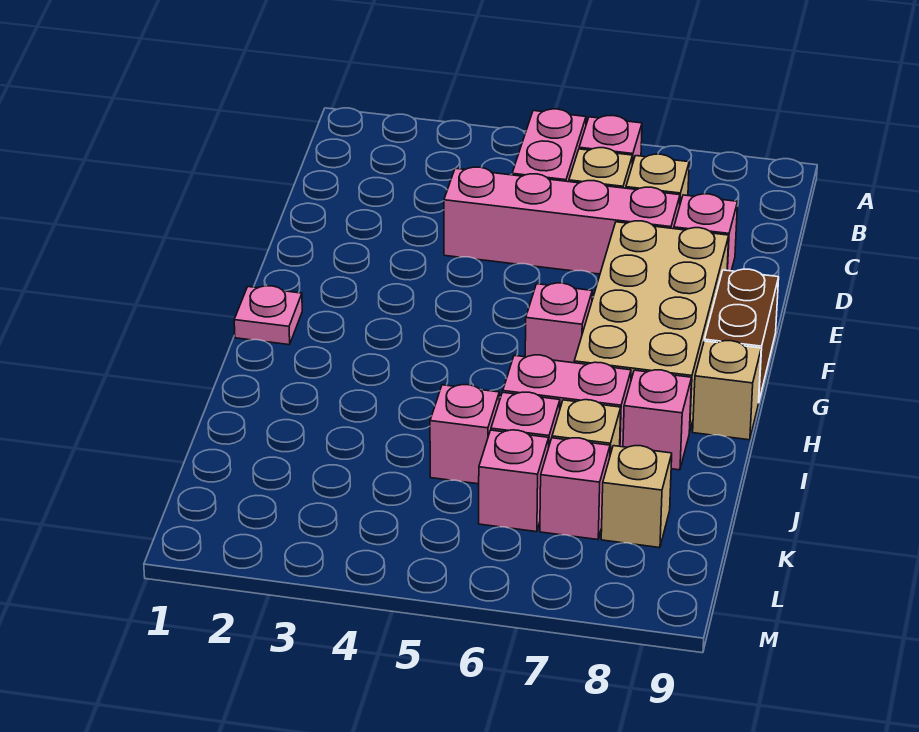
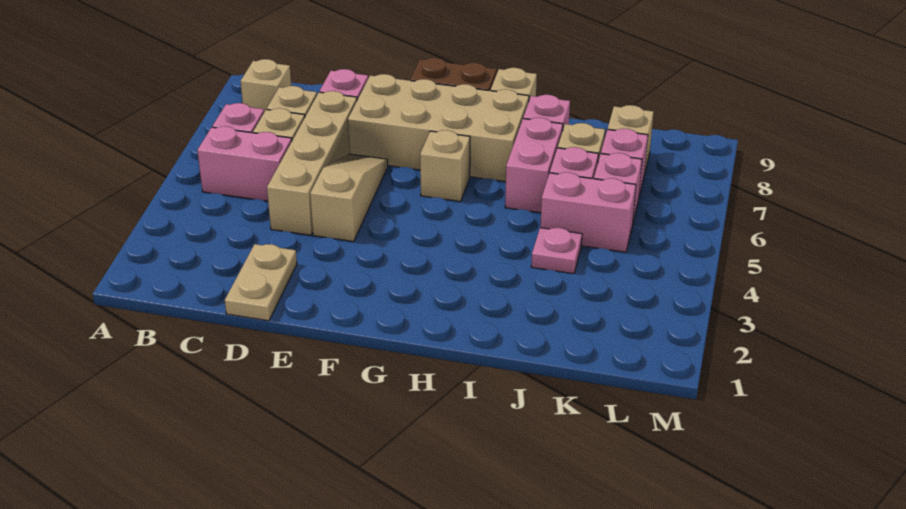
none -> tan 1x1 brick [240,59,291,112]
none -> tan 1x2 plate [225,244,297,321]
pink 1x4 brick [444,167,680,274] -> tan 1x4 brick [267,91,357,235]
none -> tan 1x3 slope [310,154,388,242]
pink 1x1 plate [234,286,302,345] -> pink 1x1 plate moved to [531,228,582,274]
pink 1x1 brick [525,283,592,363] -> tan 1x1 brick [420,130,470,202]
pink 1x1 brick [430,385,499,484] -> pink 1x2 brick [540,172,636,252]

